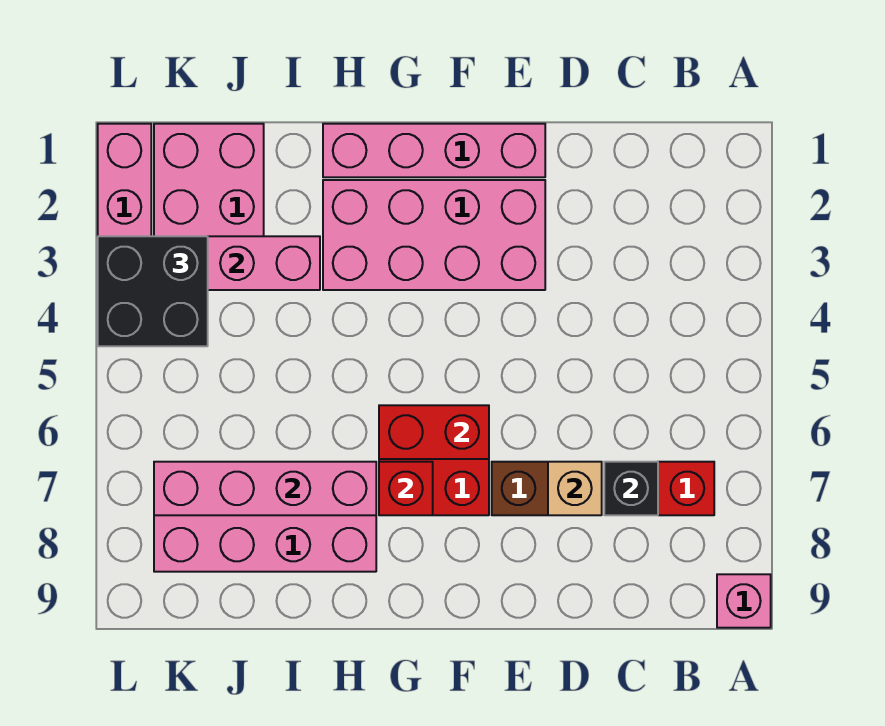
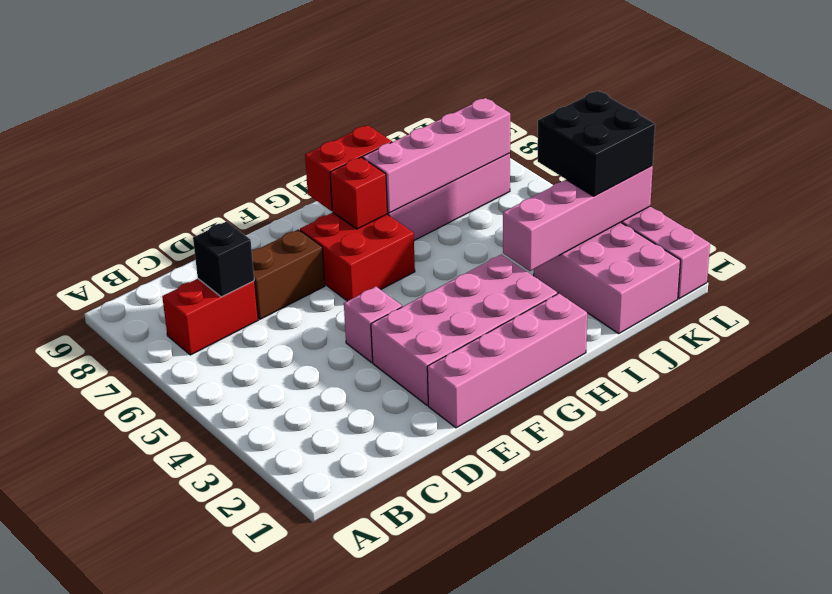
pink 1x1 brick [717,574,771,628] -> pink 1x1 brick moved to [344,287,402,362]
tan 1x1 brick [548,462,602,515] -> none
red 1x2 brick [379,405,489,459] -> red 1x2 brick moved to [305,125,392,211]

